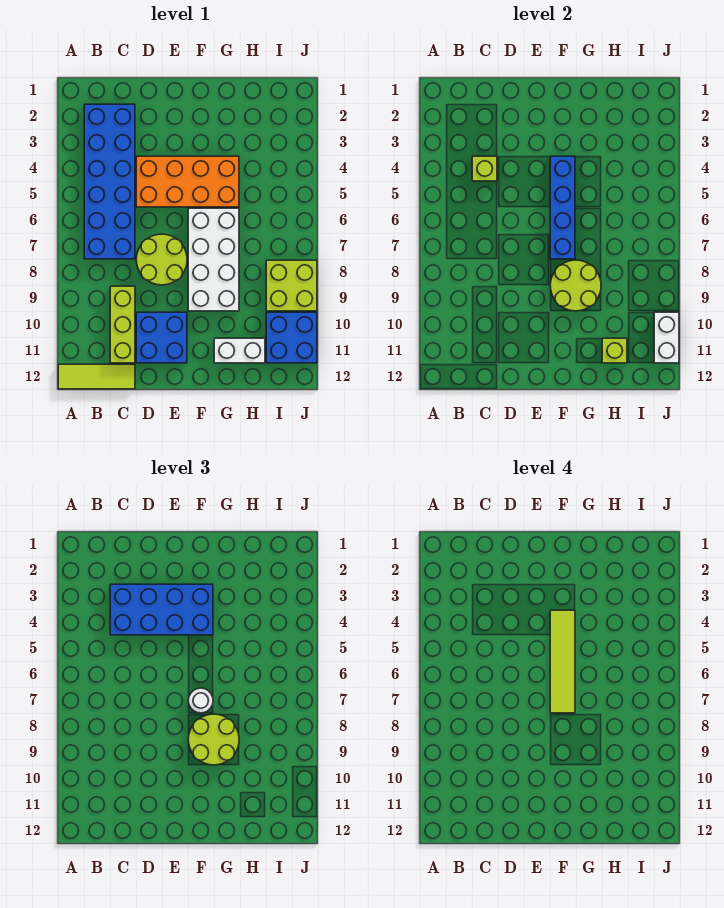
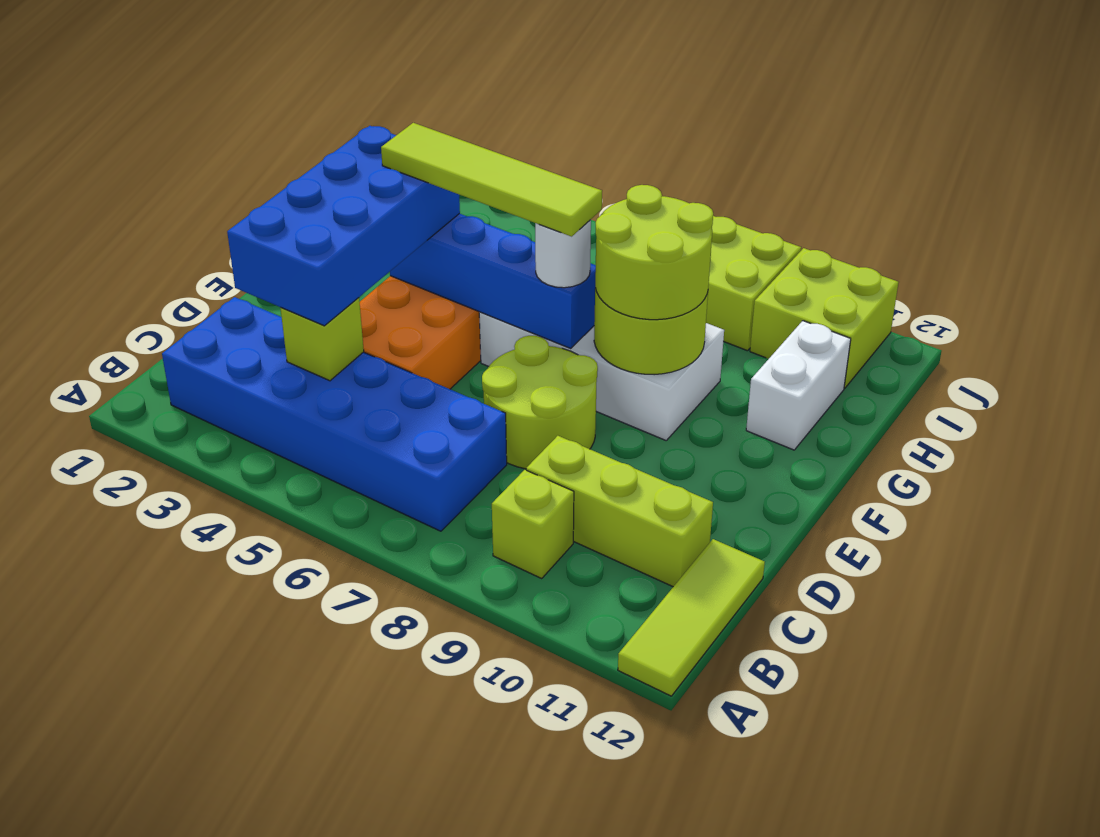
blue 2x2 brick [136,312,187,363] -> none
lime 1x1 brick [602,338,627,363] -> lime 1x1 brick moved to [492,470,574,578]
blue 2x2 brick [266,312,317,363] -> lime 2x2 brick [750,248,899,388]
white 1x2 brick [654,312,679,363] -> none

